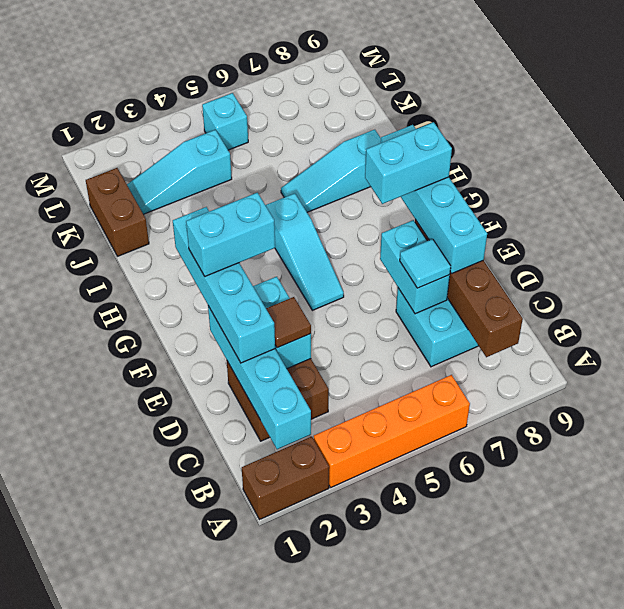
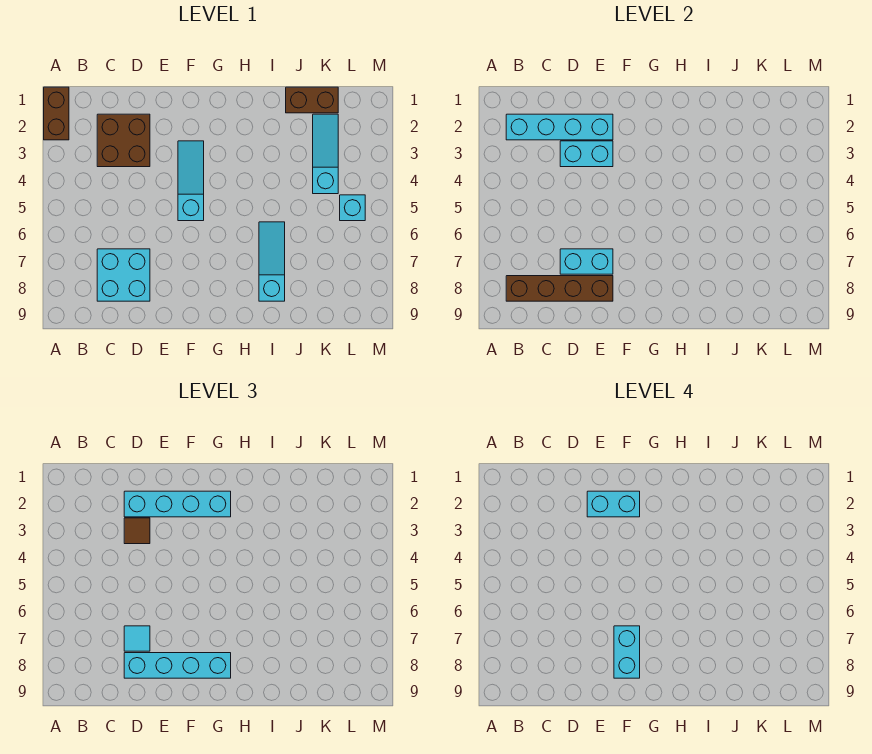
orange 1x4 brick [314,375,470,487] -> none
cyan 1x2 brick [186,193,275,276] -> cyan 1x2 brick turned to [587,491,640,517]
cyan 1x3 slope [266,193,344,310] -> cyan 1x3 slope turned to [178,141,204,221]

